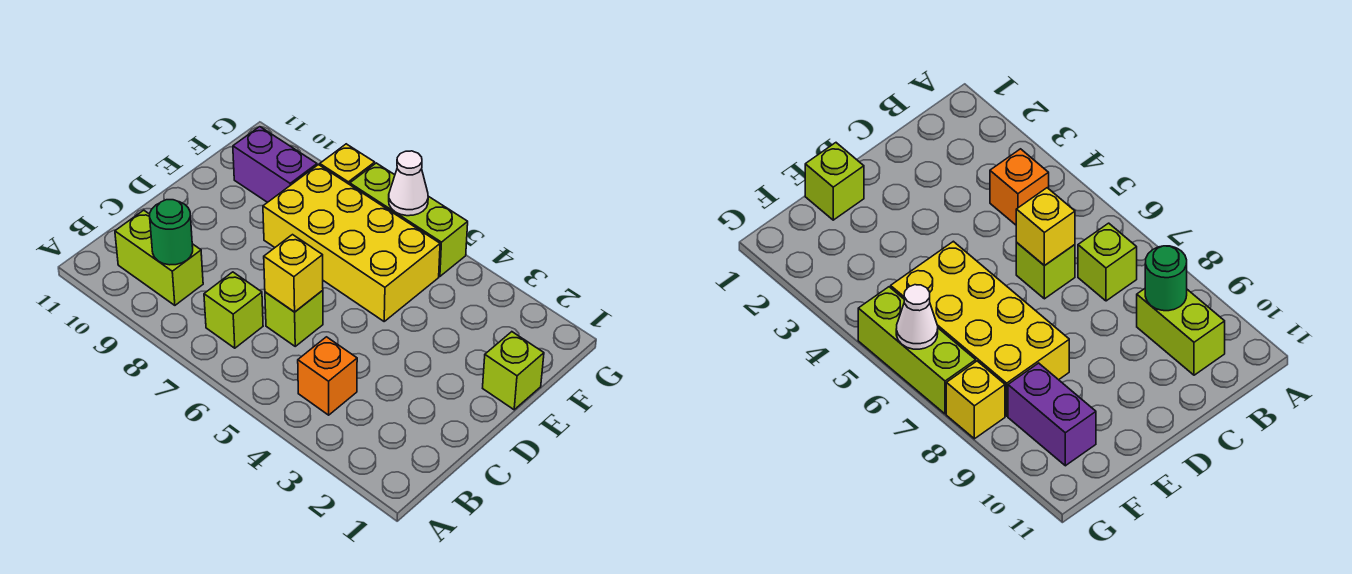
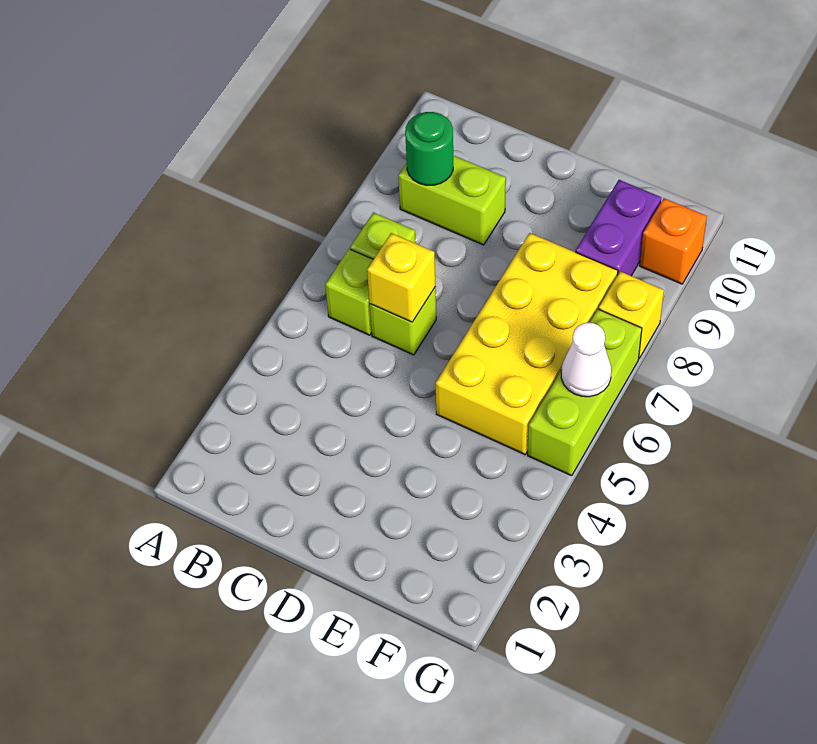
orange 1x1 brick [298,337,357,415] -> orange 1x1 brick moved to [640,198,707,284]
lime 1x2 brick [115,210,203,305] -> lime 1x2 brick turned to [398,155,506,245]
lime 1x1 brick [483,332,544,410] -> lime 1x1 brick moved to [325,249,373,335]

